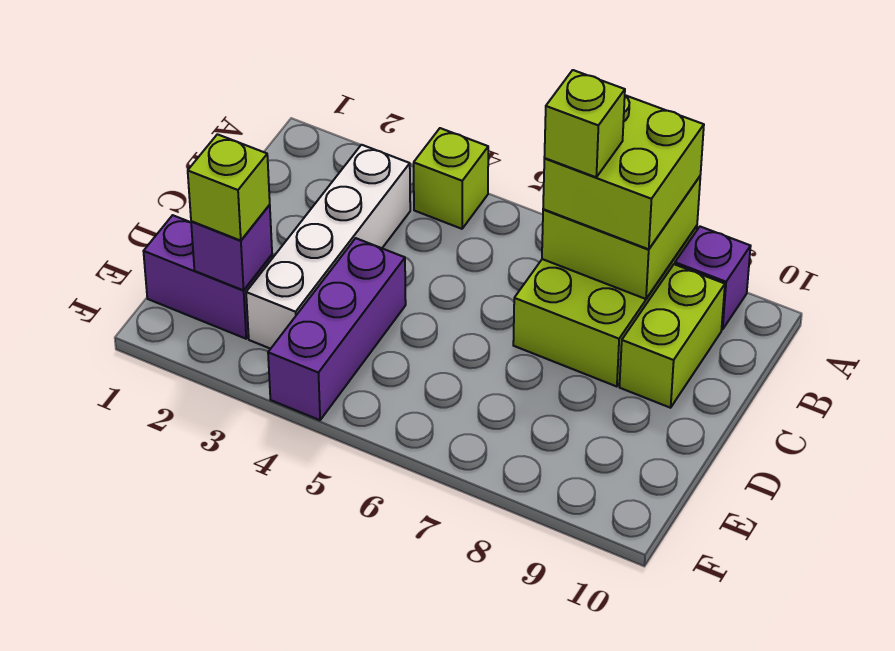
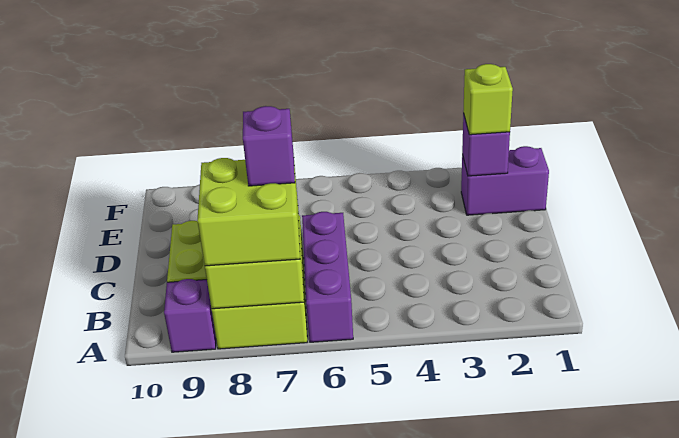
lime 1x1 brick [414,128,488,229] -> none
white 1x4 brick [246,145,410,349] -> none
lime 1x1 brick [544,70,625,177] -> purple 1x1 brick [243,106,295,186]
purple 1x3 brick [268,238,406,420] -> purple 1x3 brick moved to [302,212,353,342]

